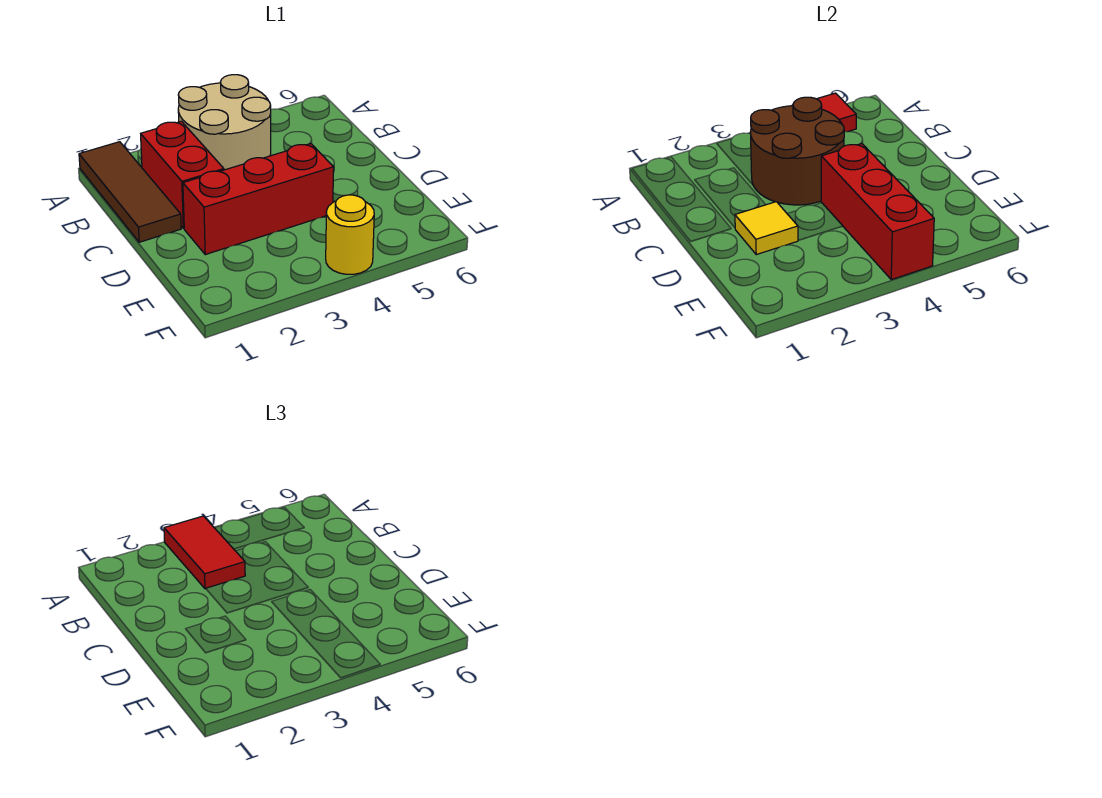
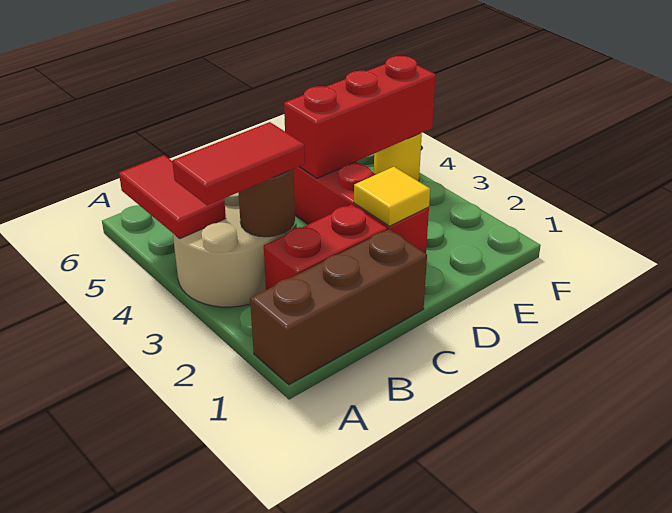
brown 1x3 tile [79,142,181,242] -> brown 1x3 brick [250,230,427,385]
brown 2x2 round brick [750,97,844,205] -> brown 1x1 round brick [238,169,295,237]

